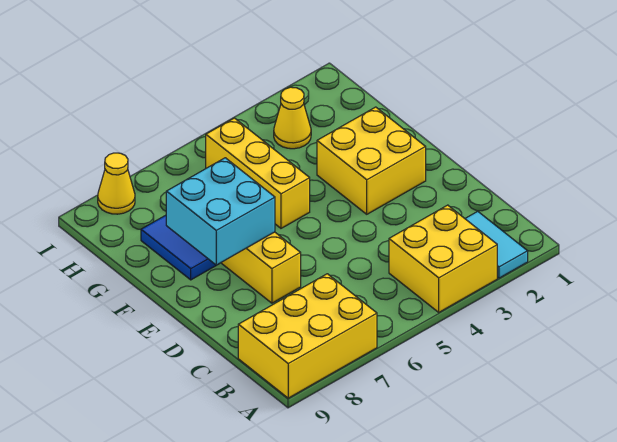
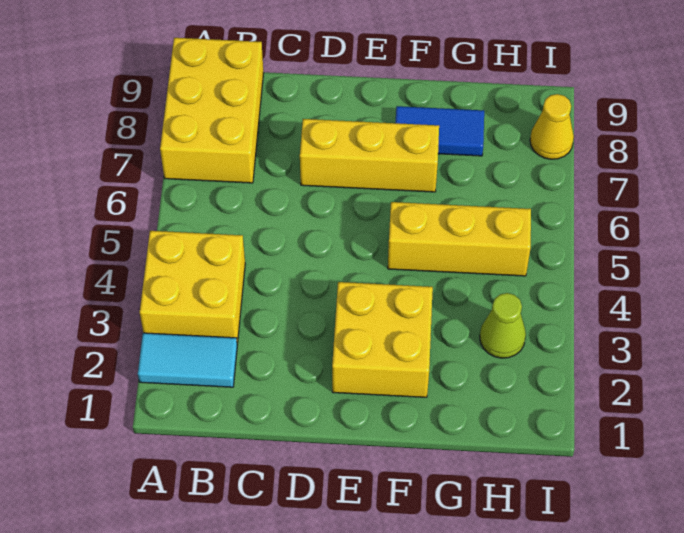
cyan 2x2 brick [166,158,275,265] -> none
yellow 1x1 cone [274,87,311,149] -> lime 1x1 cone [480,293,526,358]

